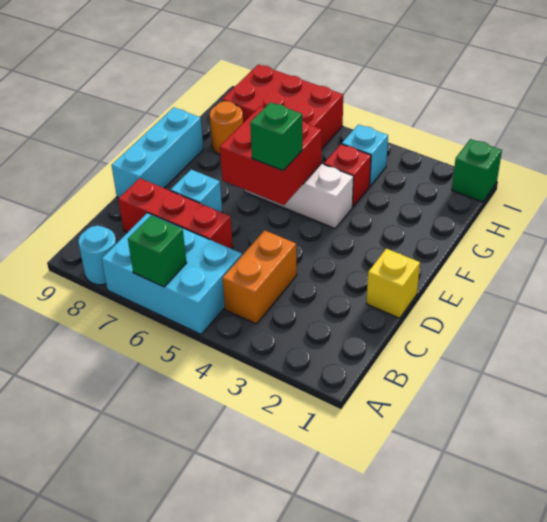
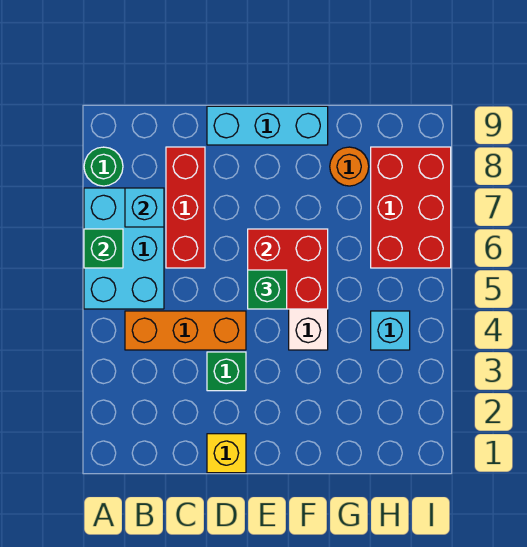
cyan 1x1 round brick [78,226,116,285] -> green 1x1 round brick [84,147,123,186]
orange 1x2 brick [223,230,297,324] -> orange 1x3 brick [125,311,246,350]
cyan 1x1 brick [171,170,222,212] -> cyan 1x1 brick moved to [125,188,164,227]
red 1x1 brick [324,144,371,207] -> none
green 1x1 brick [452,139,502,202] -> green 1x1 brick moved to [207,352,246,391]

